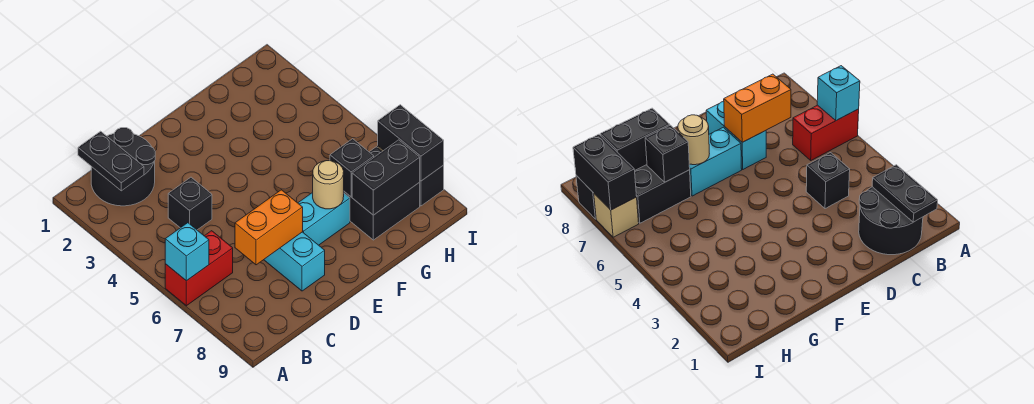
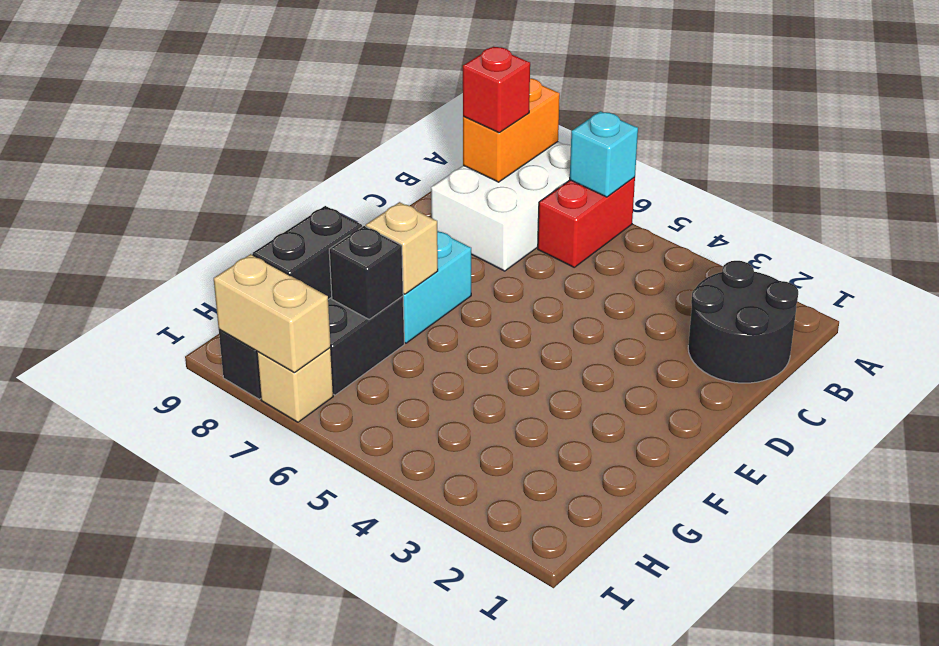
none -> white 2x3 brick [431,142,571,271]
black 1x2 plate [78,131,144,191] -> none
none -> red 1x1 brick [463,47,530,133]
black 1x1 brick [168,177,212,230] -> none
orange 1x2 brick [235,190,303,265] -> orange 1x2 brick moved to [463,78,560,182]
cyan 1x2 brick [264,232,325,291] -> none
tan 1x1 round brick [313,161,344,209] -> tan 1x1 brick [366,202,438,294]
black 1x2 brick [378,105,444,181] -> tan 1x2 brick [214,254,331,373]

